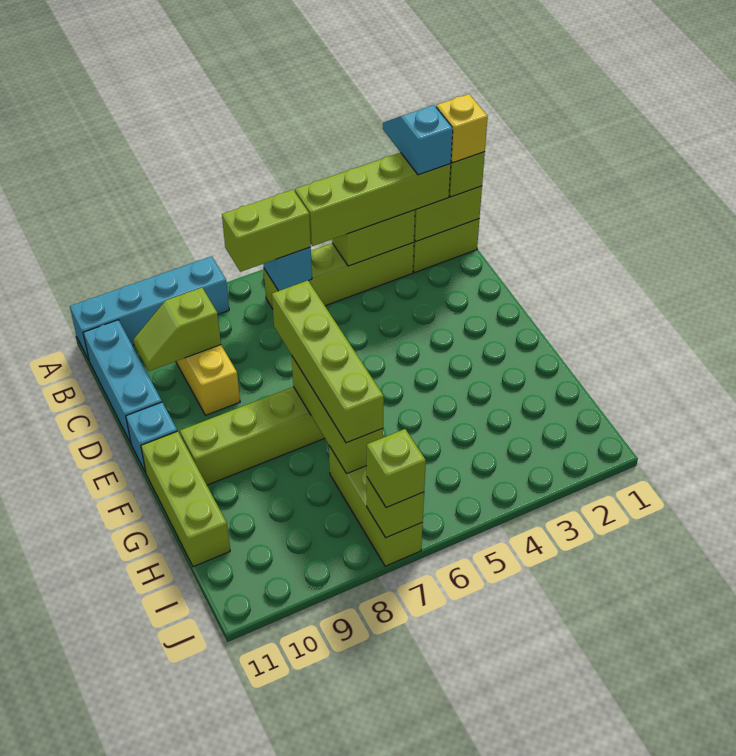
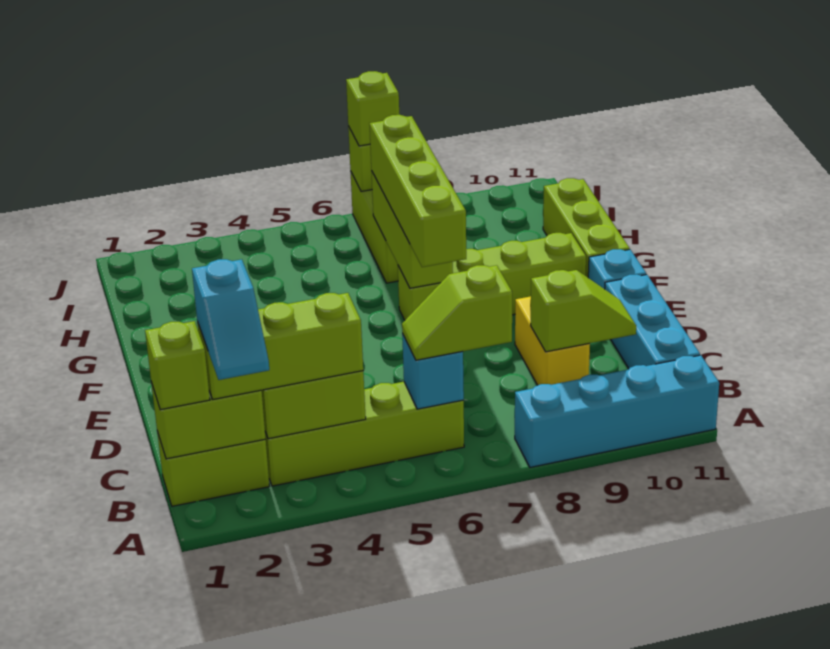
yellow 1x1 brick [436,94,488,163] -> none
lime 1x4 brick [295,153,451,246] -> lime 1x3 brick [197,293,363,399]
lime 1x2 brick [222,190,311,272] -> lime 1x2 slope [402,265,512,360]

